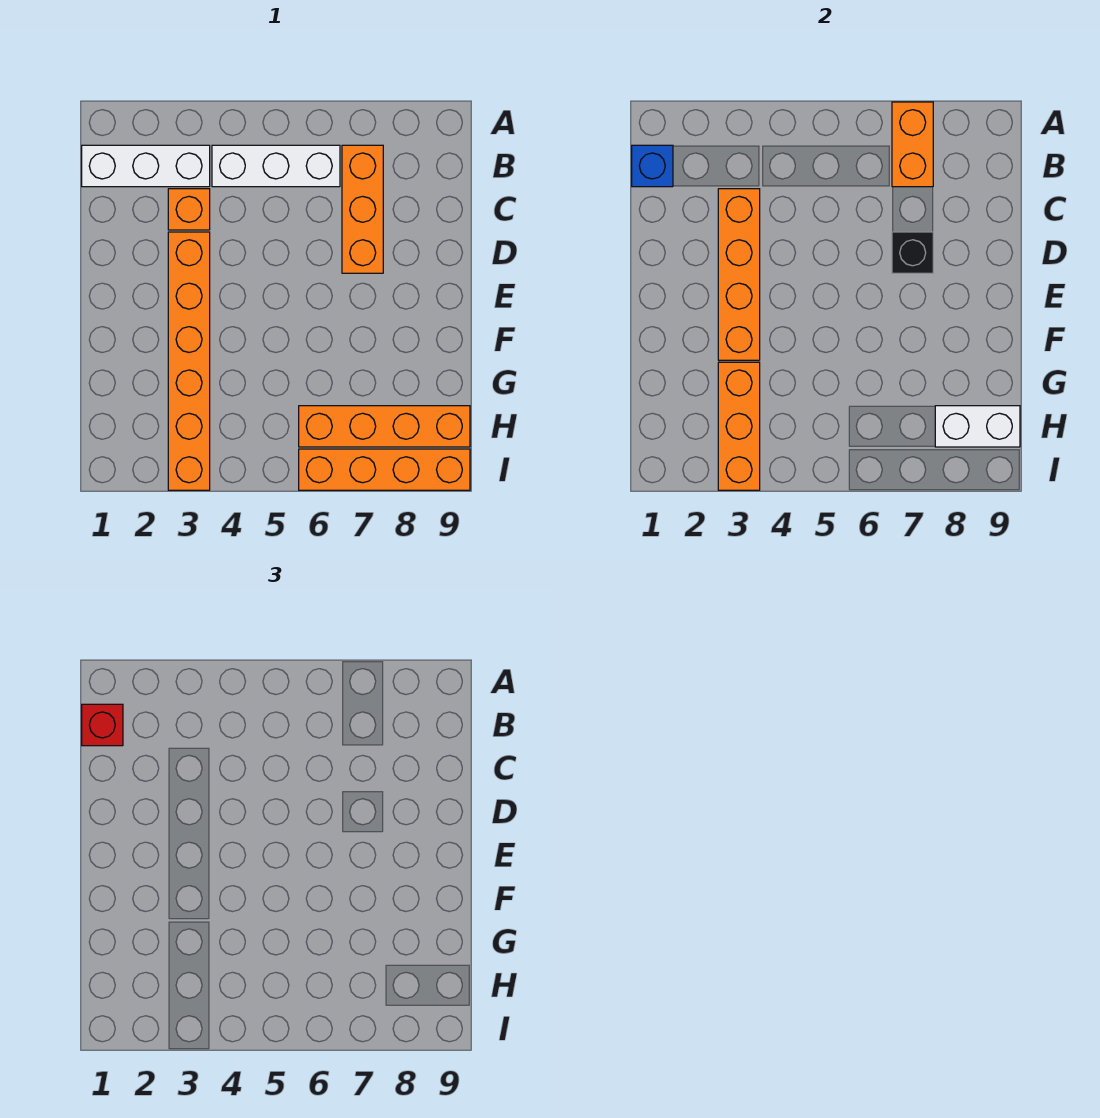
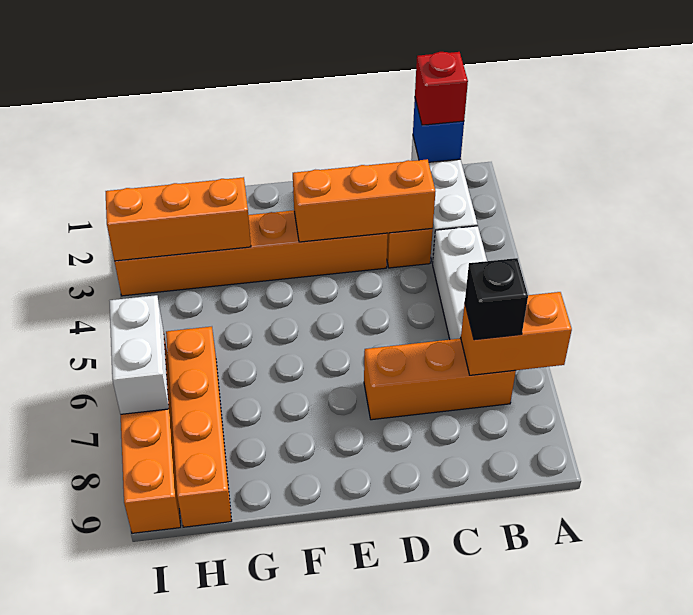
orange 1x4 brick [718,189,760,360] -> orange 1x3 brick [293,159,435,242]
black 1x1 brick [892,232,933,273] -> black 1x1 brick moved to [465,258,528,340]
white 1x2 brick [935,406,1020,447] -> white 1x2 brick moved to [110,295,169,414]

